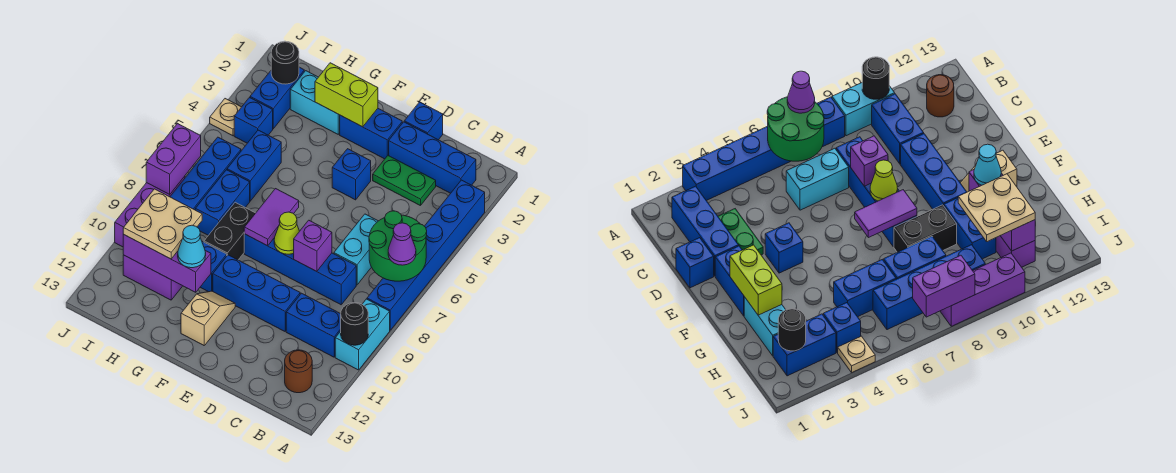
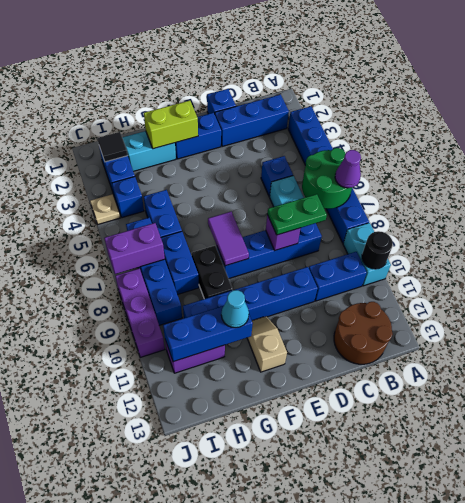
brown 1x1 round brick [285,350,312,393] -> brown 2x2 round brick [334,302,393,364]
green 1x2 plate [373,155,436,206] -> green 1x2 plate moved to [267,194,327,235]
blue 1x1 brick [332,149,371,200] -> blue 1x1 brick moved to [261,156,293,197]
lime 1x1 cone [274,212,299,254] -> none
purple 1x3 brick [123,234,211,292] -> blue 1x3 brick [163,306,253,362]
tan 2x2 plate [123,189,202,259] -> none
black 1x1 round brick [271,41,299,84] -> black 1x1 tile [97,132,128,162]
purple 1x2 brick [146,124,201,195] -> purple 1x2 brick turned to [104,223,165,274]

